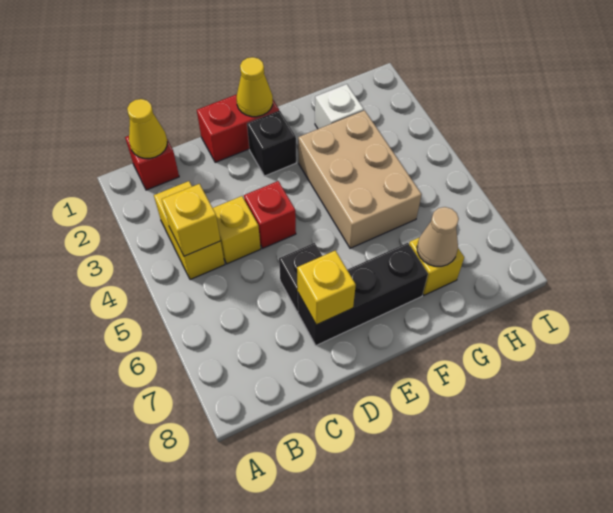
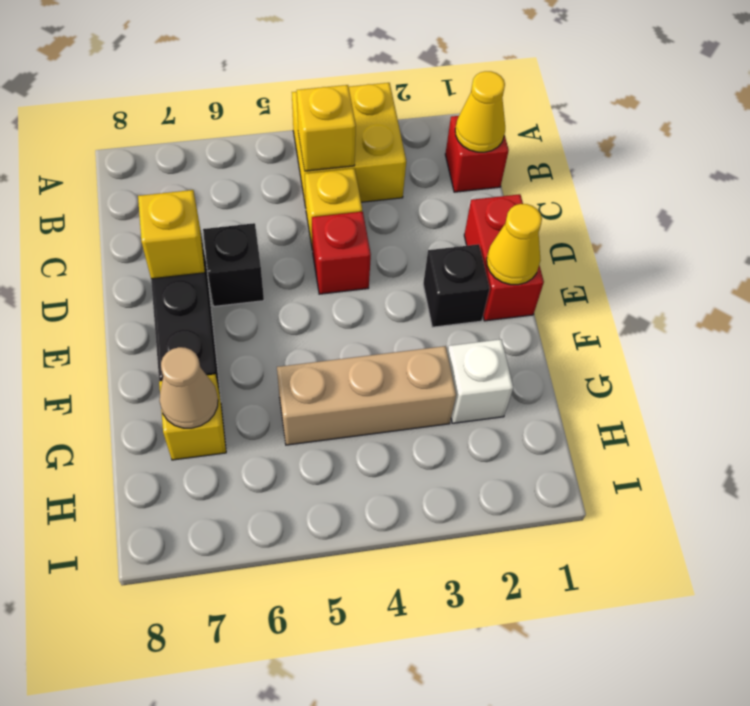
yellow 1x2 brick [154,181,225,280] -> yellow 2x2 brick [292,83,406,207]
tan 2x3 brick [298,110,422,248] -> tan 1x3 brick [277,346,456,445]

